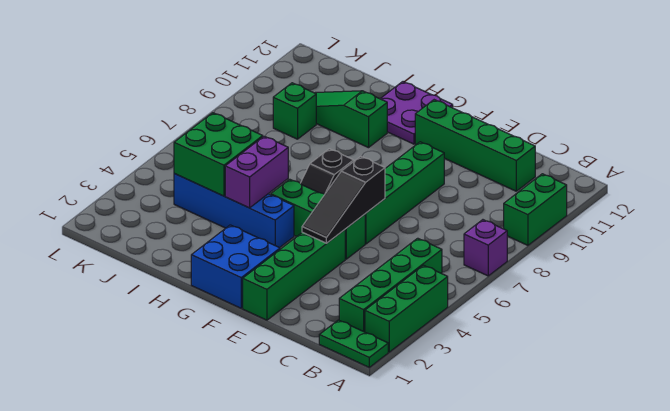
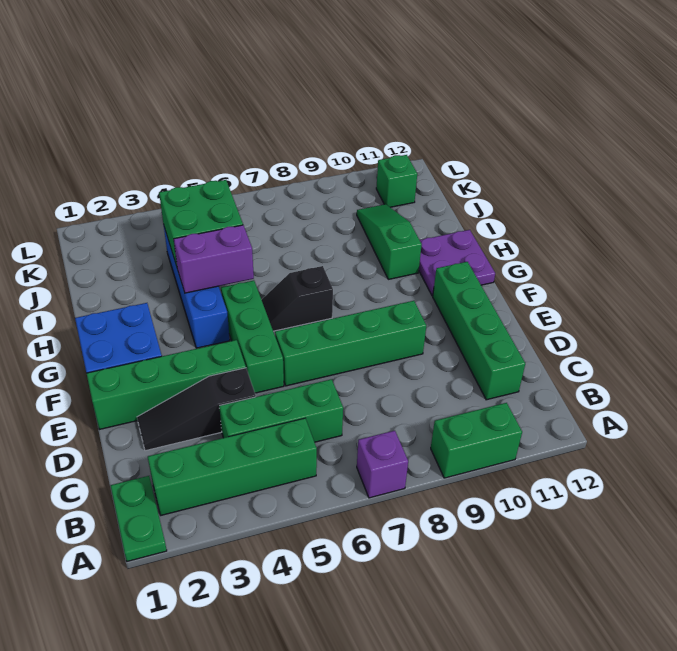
green 1x3 brick [365,265,448,352] -> green 1x3 brick moved to [219,379,343,442]
black 1x3 slope [302,156,385,243] -> black 1x3 slope moved to [137,368,256,451]
green 1x1 brick [273,83,316,139] -> green 1x1 brick moved to [376,155,417,207]

